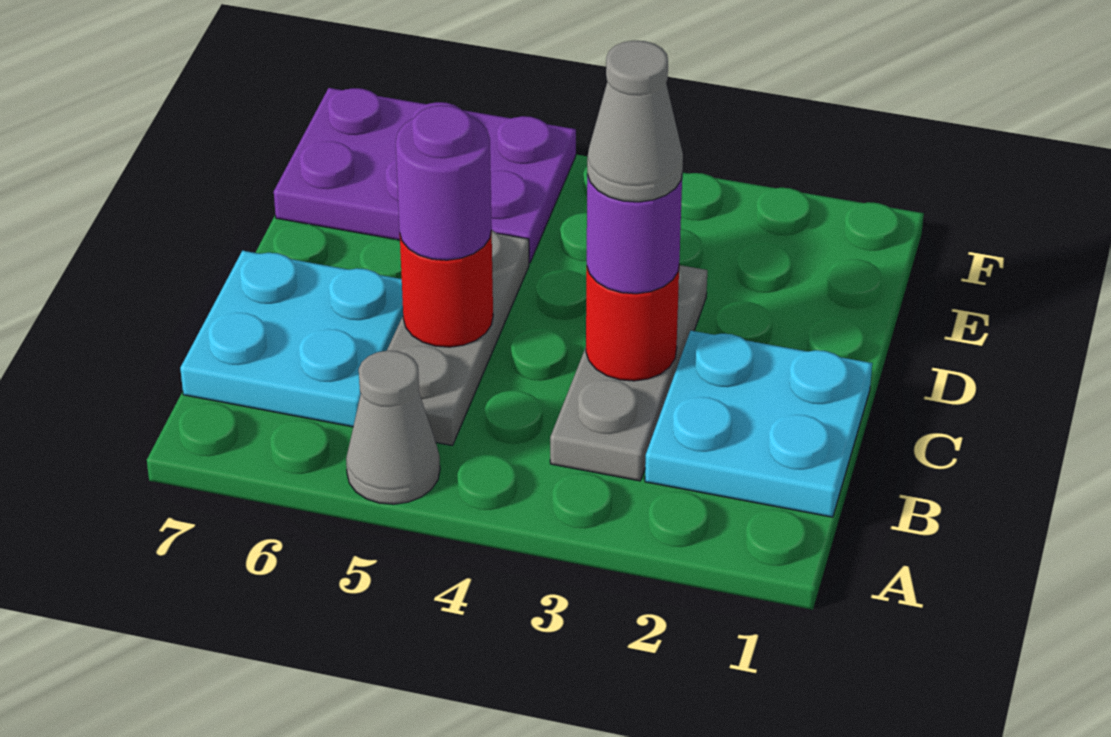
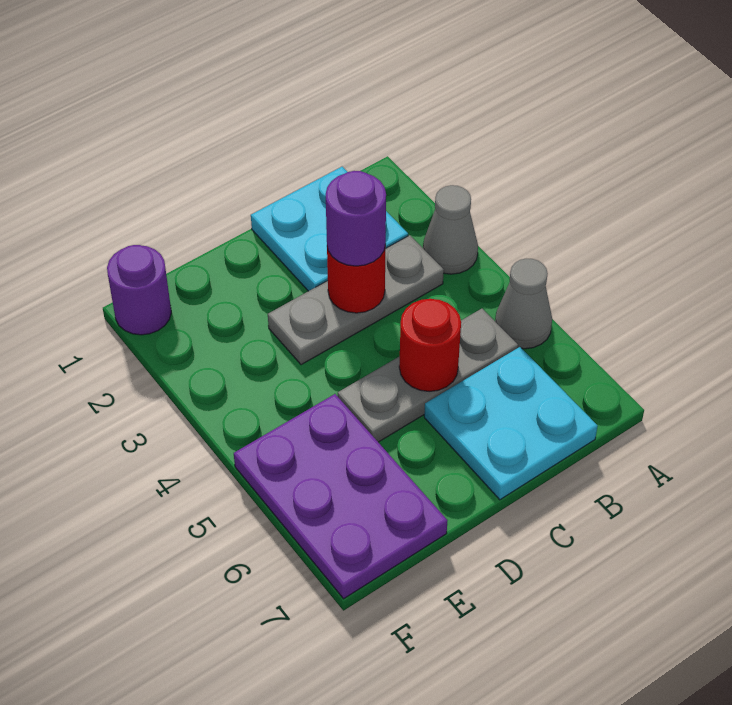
grey 1x1 cone [587,41,683,202] -> grey 1x1 cone moved to [423,185,478,274]
purple 1x1 round brick [396,105,492,260] -> purple 1x1 round brick moved to [107,245,171,335]

